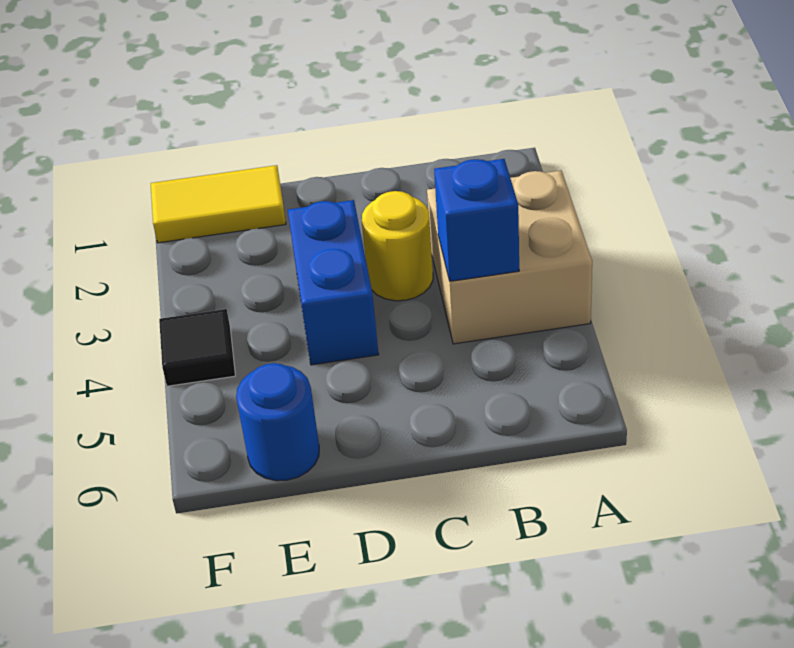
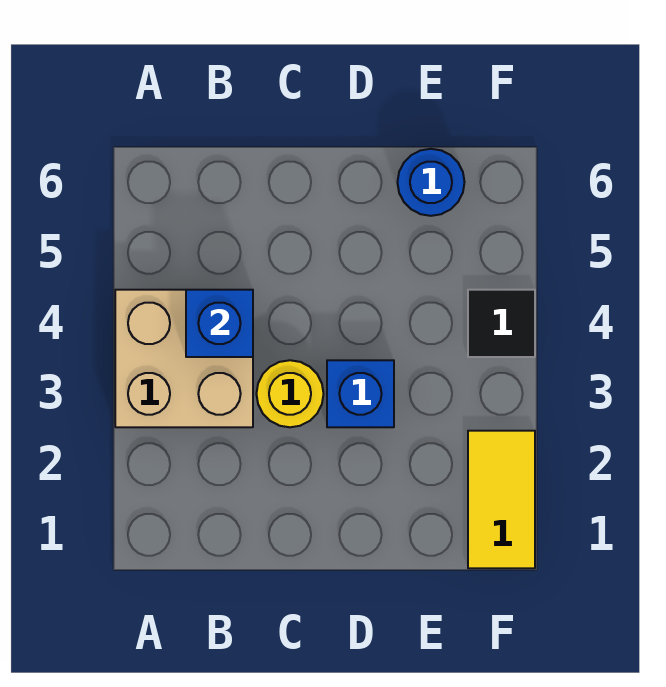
blue 1x2 brick [288,200,379,365] -> blue 1x1 brick [327,360,394,427]
yellow 1x2 tile [151,165,286,243] -> yellow 1x2 tile turned to [468,431,535,568]

